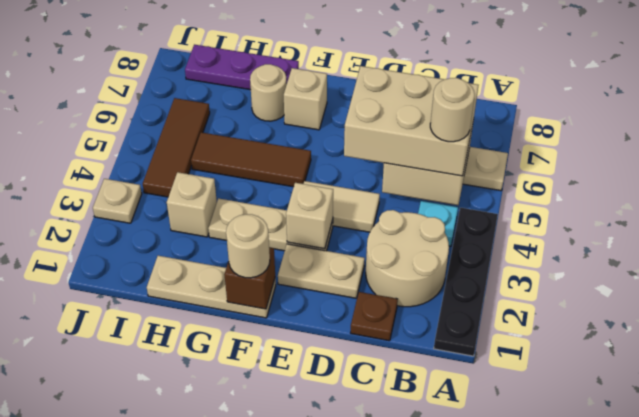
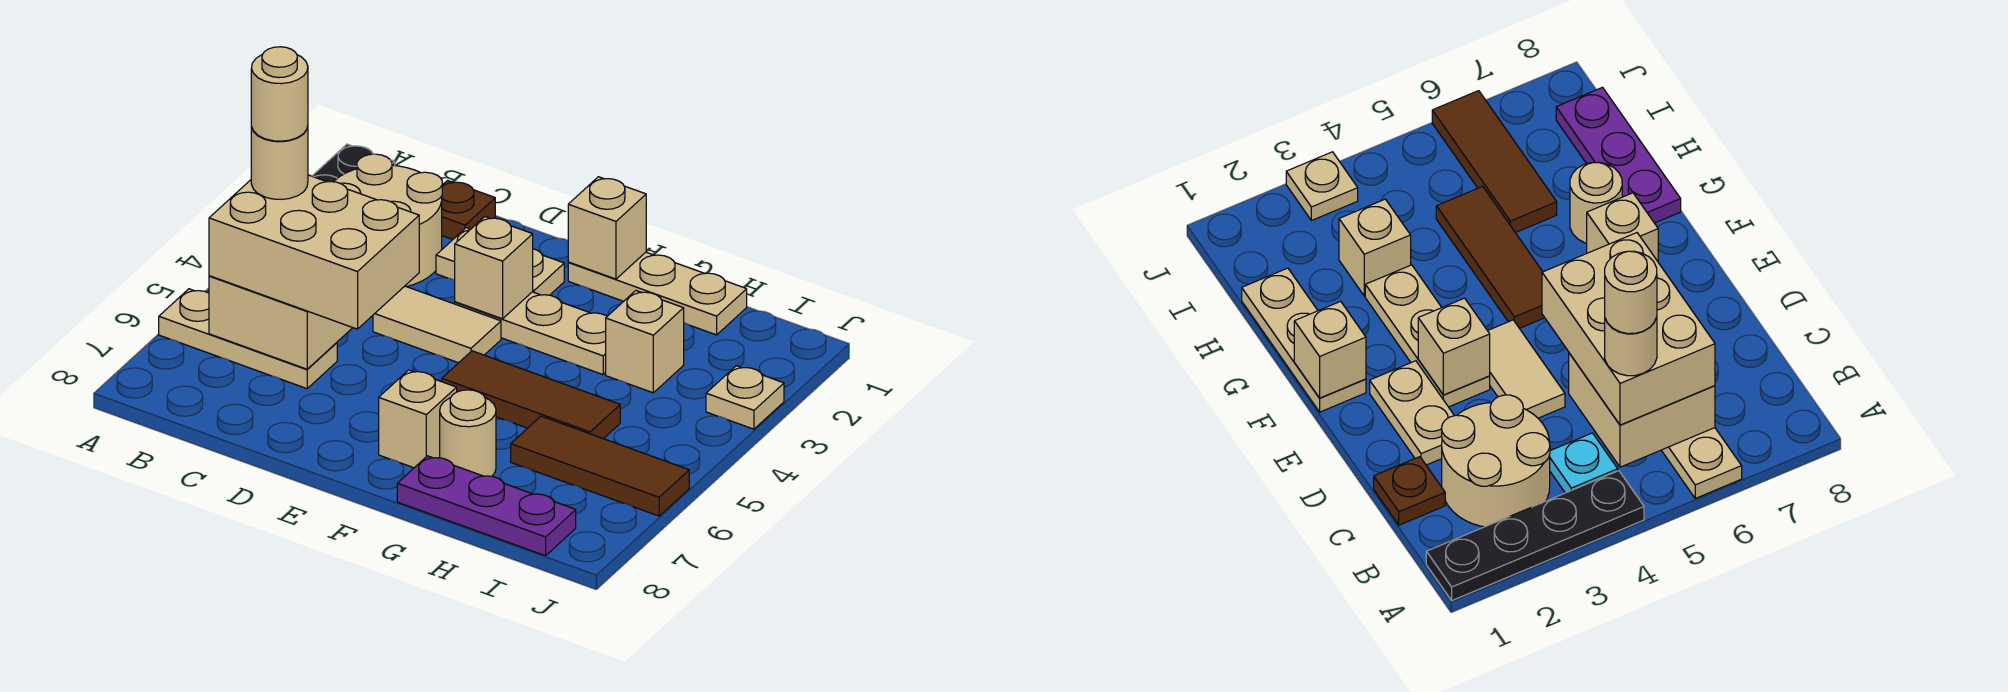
brown 1x1 brick [224,247,275,309] -> tan 1x1 brick [568,177,646,279]
tan 1x1 round brick [226,214,270,278] -> tan 1x1 round brick moved to [251,47,308,141]
brown 1x3 tile [143,98,210,197] -> brown 1x3 tile turned to [511,416,689,516]

